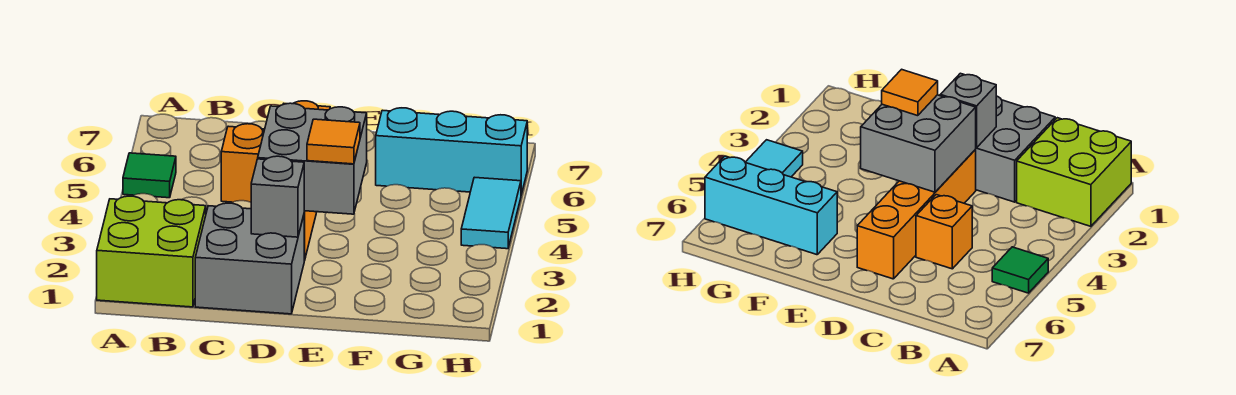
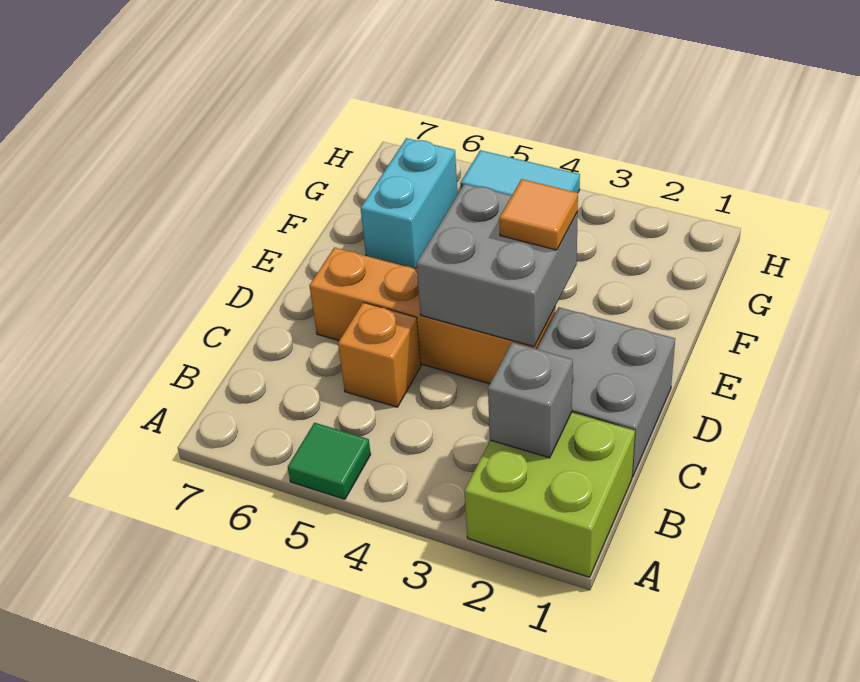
grey 1x1 brick [251,156,304,237] -> grey 1x1 brick moved to [488,343,573,458]
cyan 1x3 brick [376,108,527,194] -> cyan 1x2 brick [361,138,458,269]

